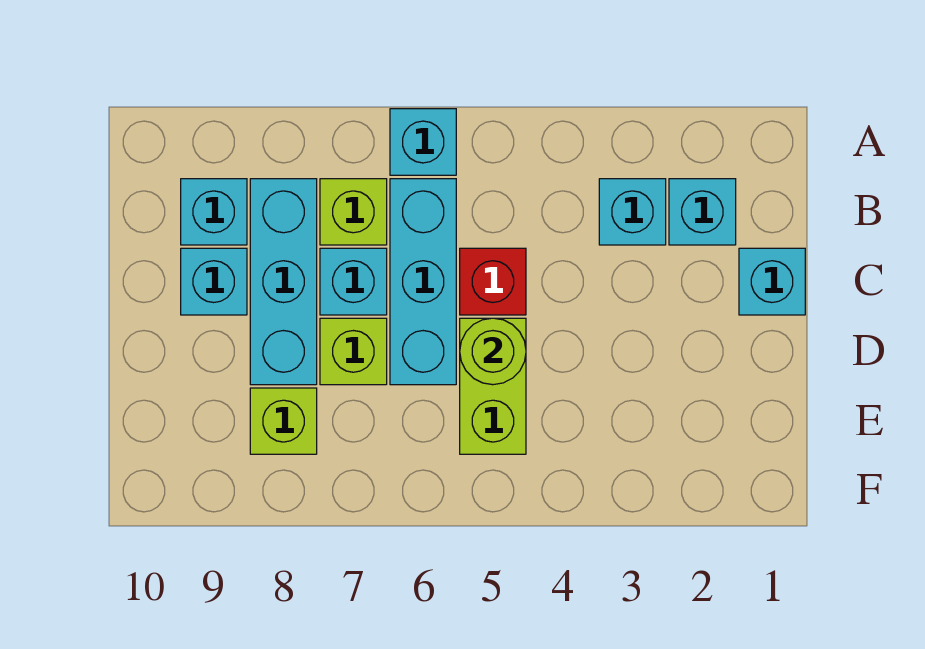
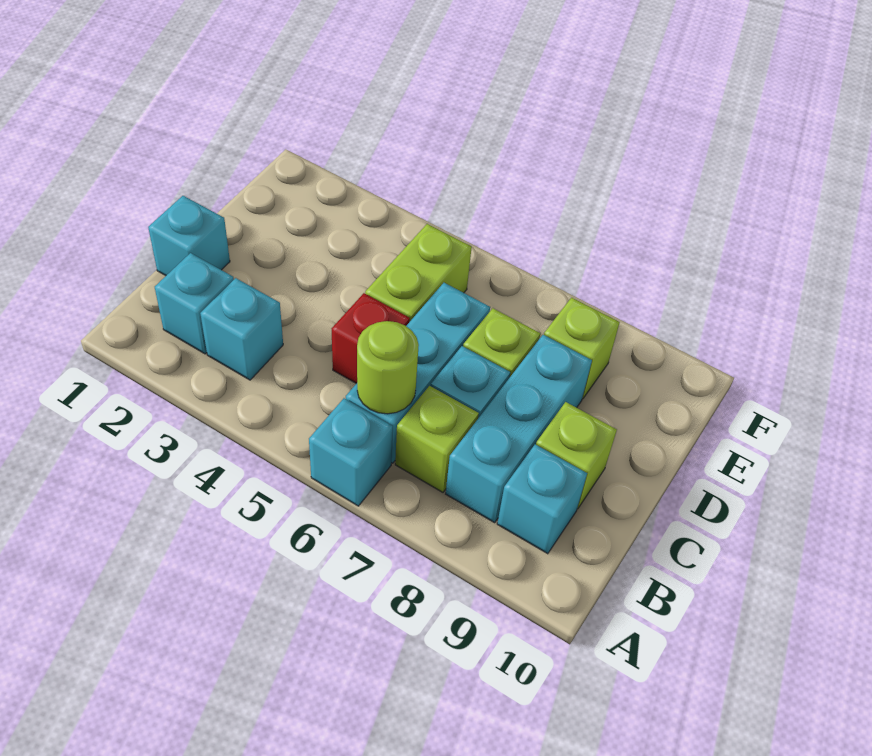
cyan 1x1 brick [181,248,247,315] -> lime 1x1 brick [536,402,617,509]
lime 1x1 round brick [460,318,526,385] -> lime 1x1 round brick moved to [357,321,419,414]

